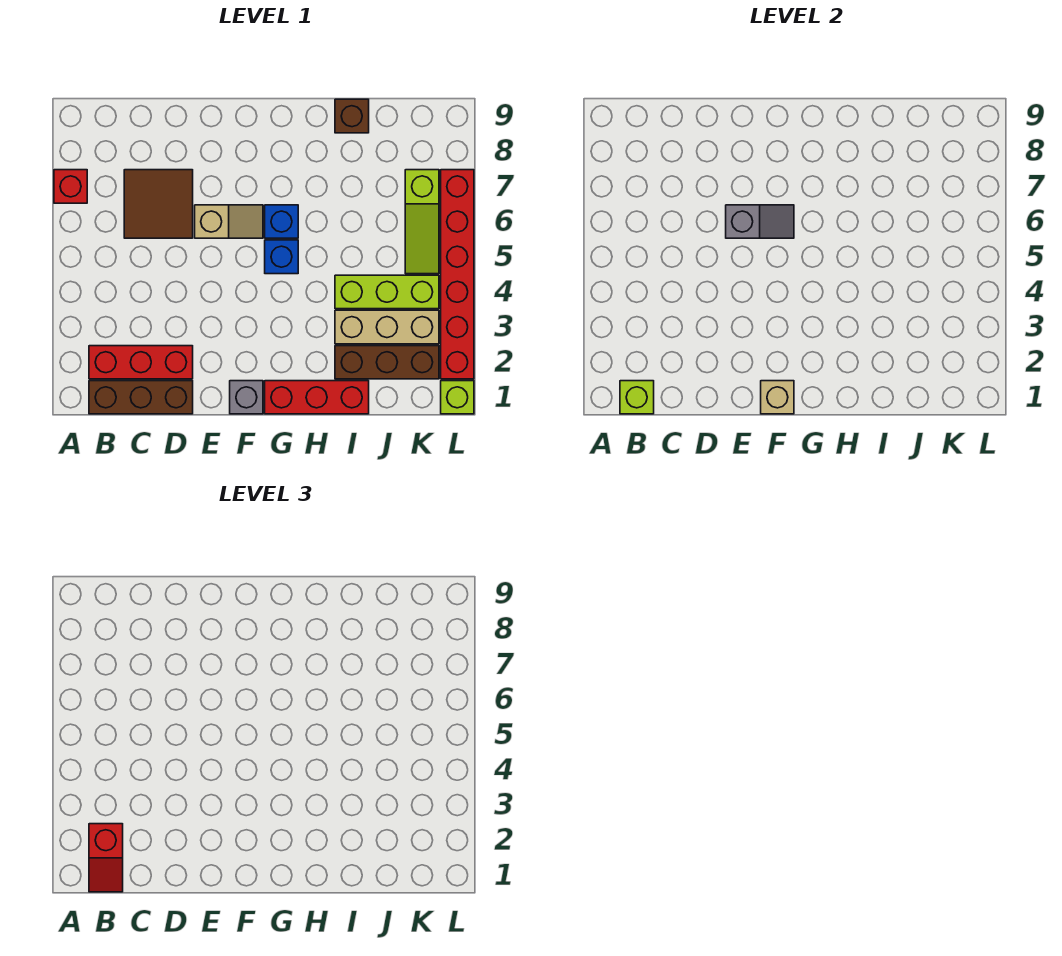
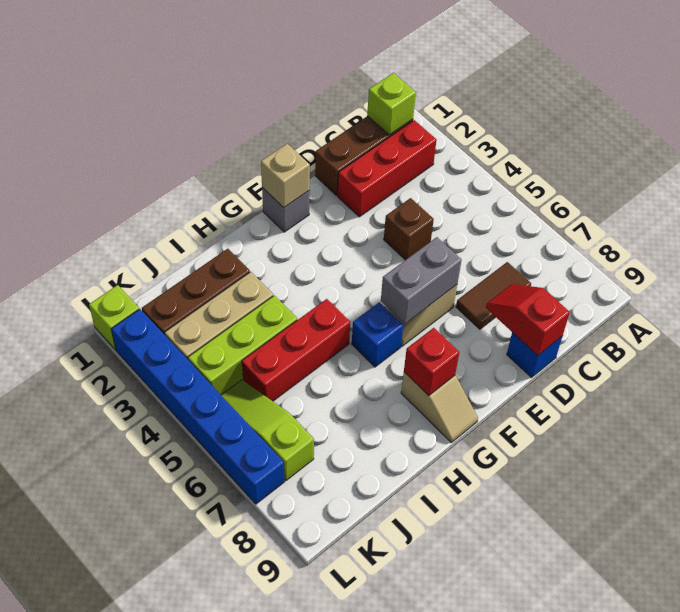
red 1x1 brick [54,170,87,203] -> red 1x1 brick moved to [404,328,459,396]
red 1x2 slope [89,824,123,892] -> red 1x2 slope moved to [486,284,570,356]
brown 2x2 tile [124,170,193,238] -> brown 1x2 tile [456,262,531,329]
grey 1x2 slope [726,205,794,238] -> grey 1x2 brick [381,237,462,323]
red 1x3 brick [265,381,369,414] -> red 1x3 brick moved to [242,299,350,401]
blue 1x1 brick [265,240,298,274] -> blue 1x1 brick moved to [507,333,562,378]
none -> tan 1x2 slope [401,372,478,443]
brown 1x1 brick [335,99,369,133] -> brown 1x1 brick moved to [384,198,434,260]
red 1x6 brick [441,170,474,379] -> blue 1x6 brick [111,309,284,504]

